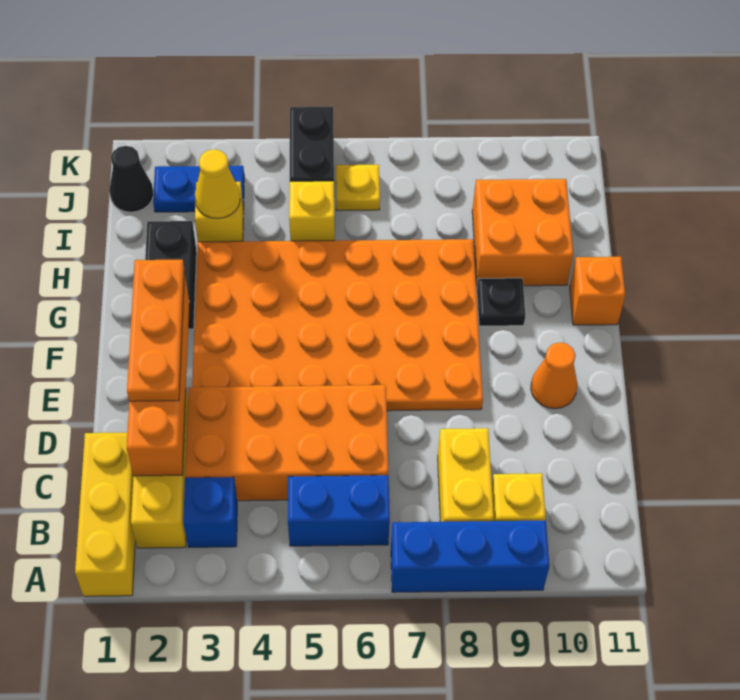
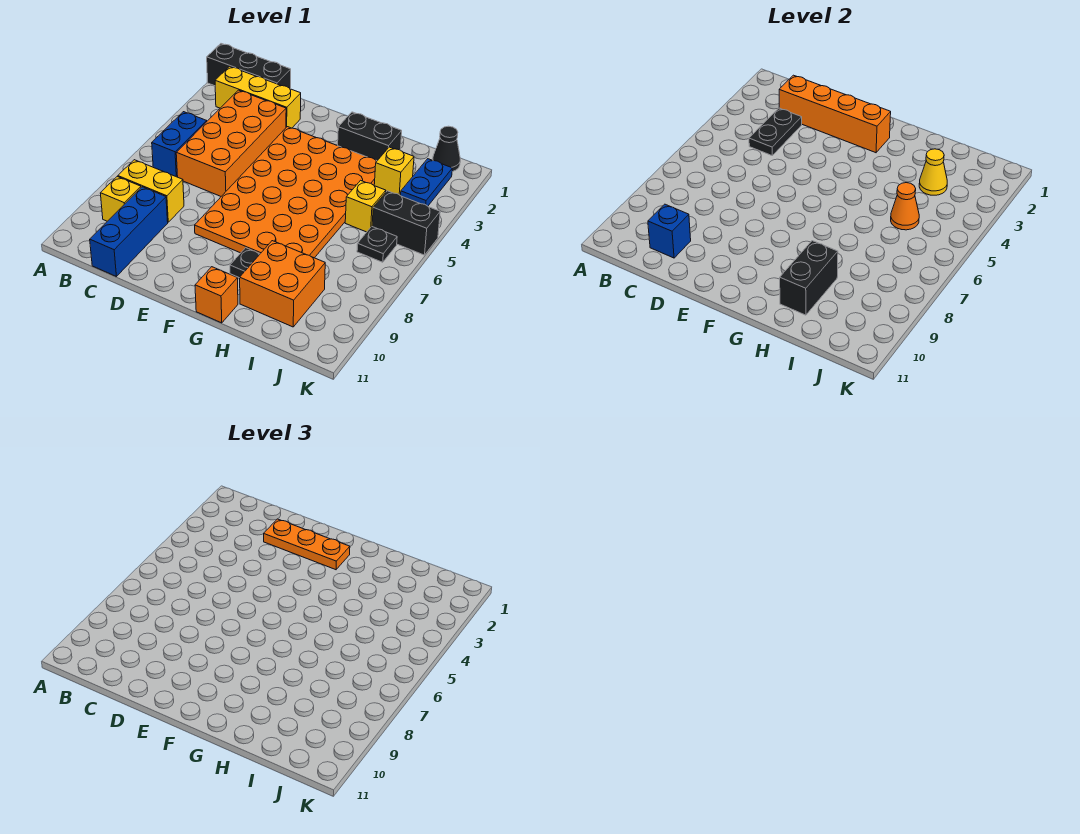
yellow 1x3 brick [75,432,135,596] -> black 1x3 brick [207,44,291,89]
blue 1x3 brick [391,520,549,592] -> blue 1x3 brick moved to [90,187,168,276]
blue 1x1 brick [183,477,237,547] -> blue 1x1 brick moved to [648,204,691,258]
none -> black 1x2 plate [749,108,802,155]
orange 1x1 cone [531,342,577,409] -> orange 1x1 cone moved to [891,183,919,230]
none -> black 1x2 brick [780,241,838,315]
yellow 1x1 plate [336,165,380,210] -> black 1x1 plate [357,226,397,262]

